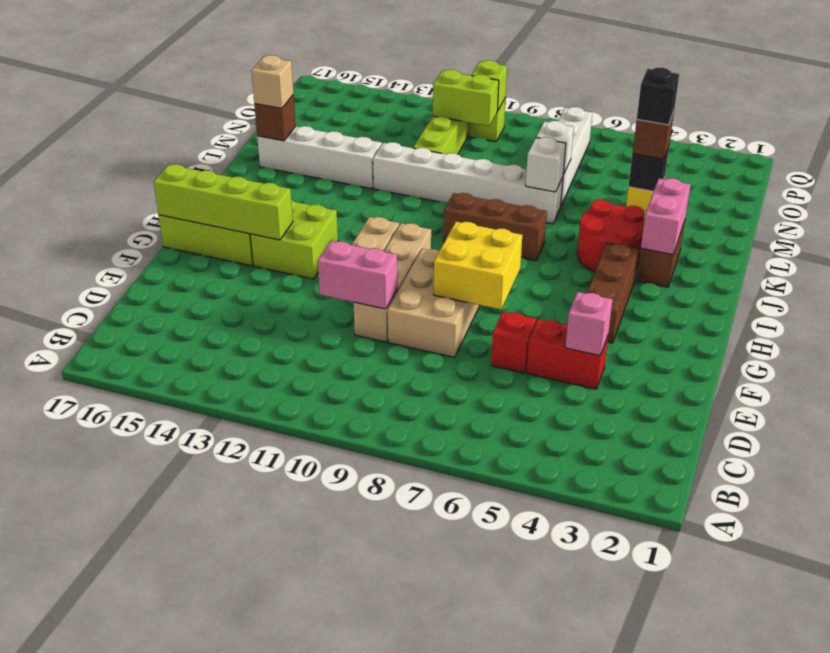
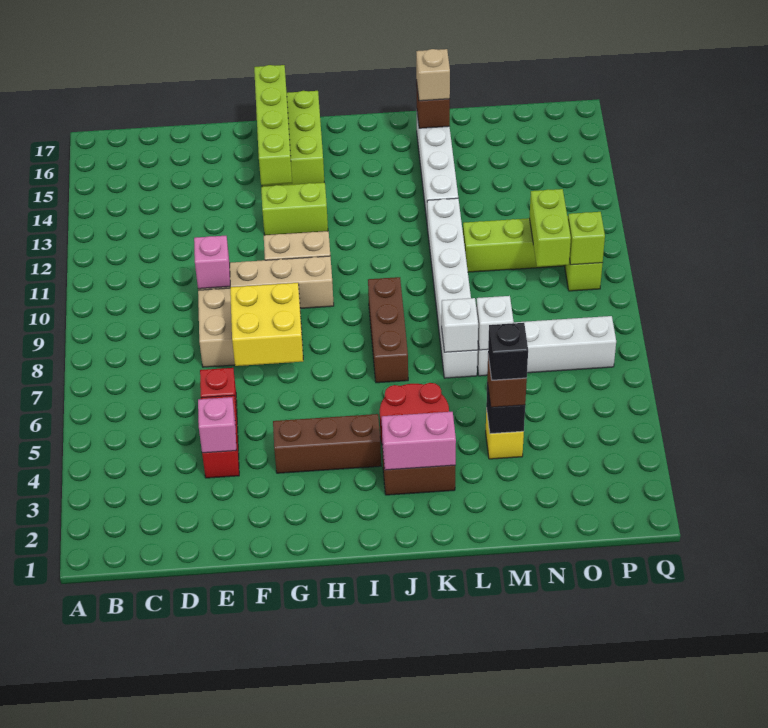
pink 1x2 brick [318,241,397,309] -> pink 1x1 brick [194,236,230,289]
lime 2x2 brick [250,200,338,279] -> lime 1x2 brick [261,183,328,235]

